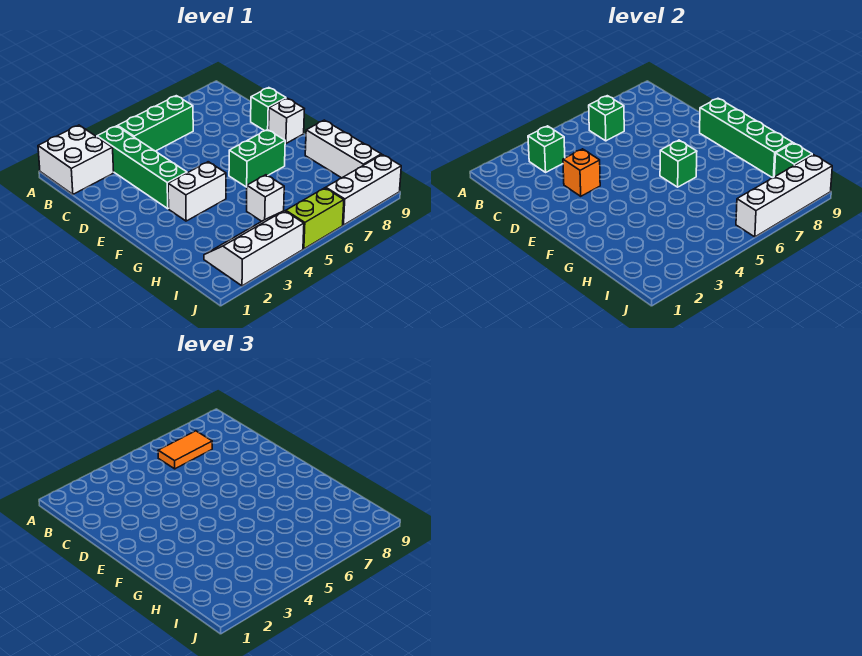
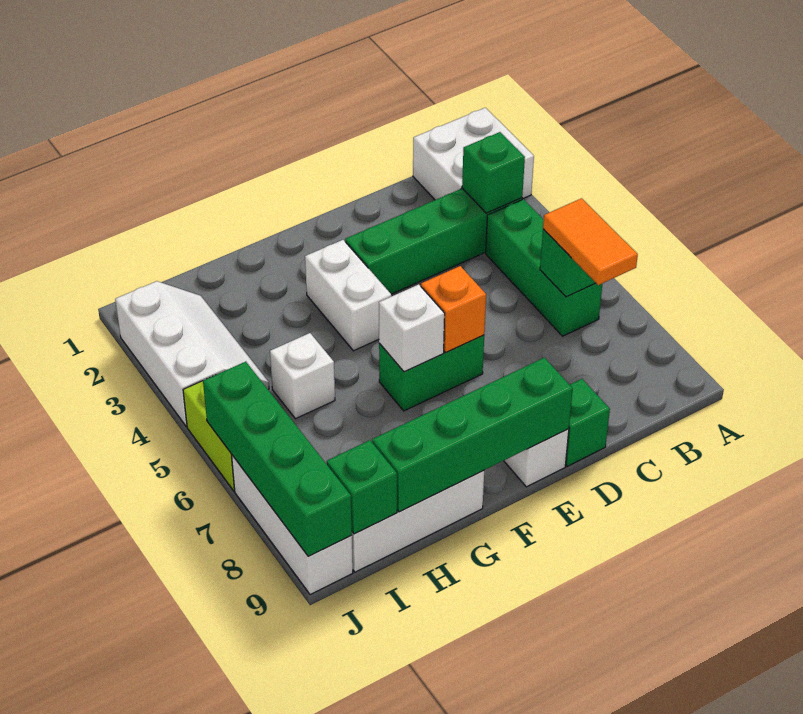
orange 1x1 brick [563,149,600,196] -> orange 1x1 brick moved to [421,266,486,353]
green 1x2 brick [229,130,285,187] -> green 1x2 brick turned to [379,335,484,411]
green 1x1 brick [660,140,697,187] -> white 1x1 brick [379,284,445,372]
white 1x4 brick [736,155,832,237] -> green 1x4 brick [203,362,352,556]

